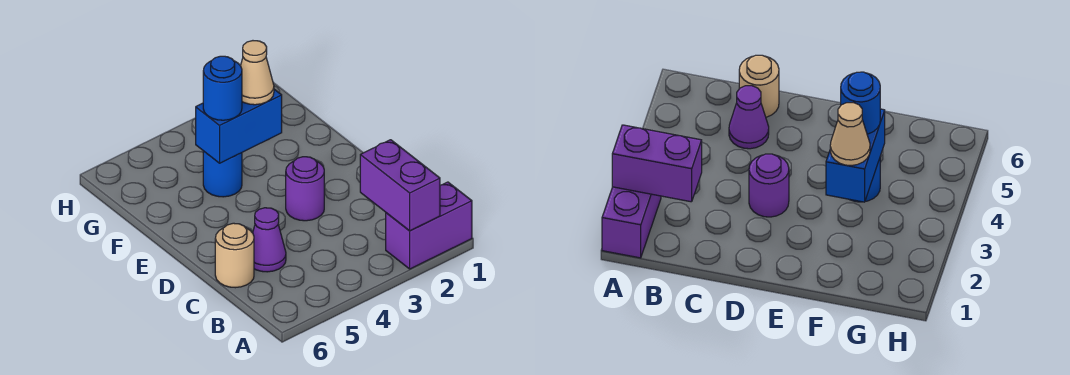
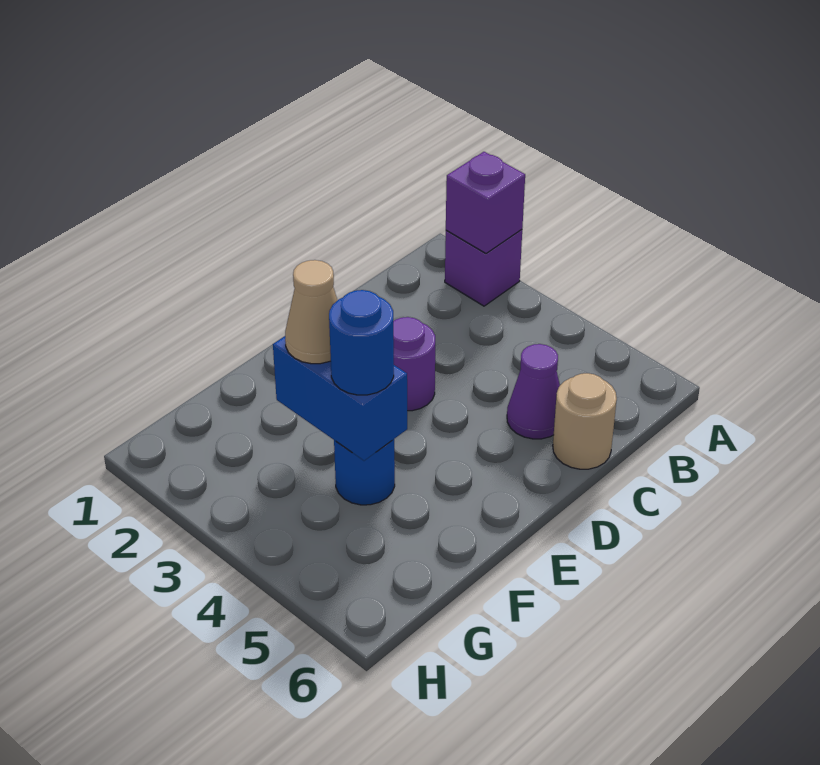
purple 1x2 brick [386,182,472,269] -> purple 1x1 brick [445,230,522,306]
purple 1x2 brick [360,140,440,231] -> purple 1x1 brick [446,152,525,253]

